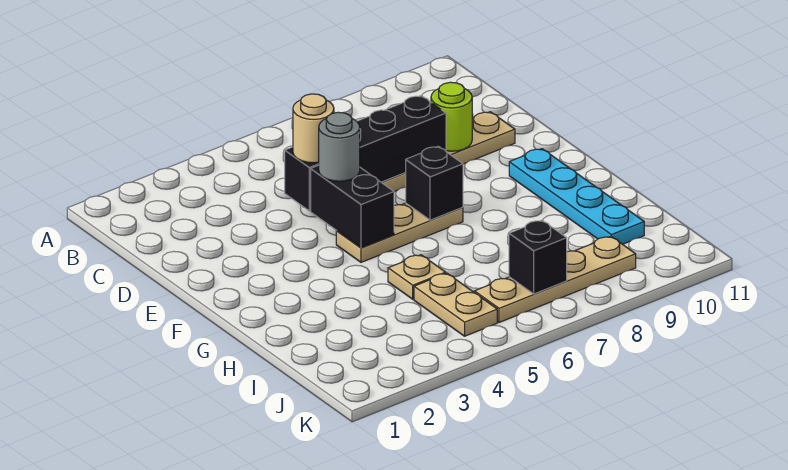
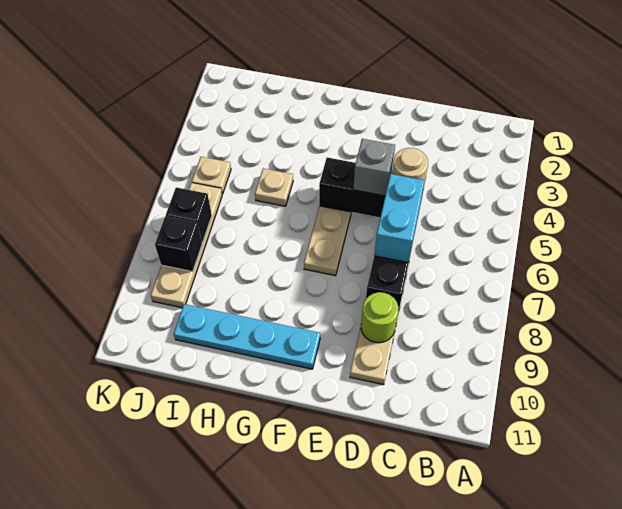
none -> cyan 1x2 brick [374,174,425,262]
grey 1x1 round brick [319,112,360,181] -> grey 1x1 brick [353,139,395,196]
black 1x1 brick [406,146,463,220] -> black 1x1 brick moved to [155,216,202,271]
tan 1x2 plate [414,273,497,336] -> tan 1x1 plate [192,157,231,194]

